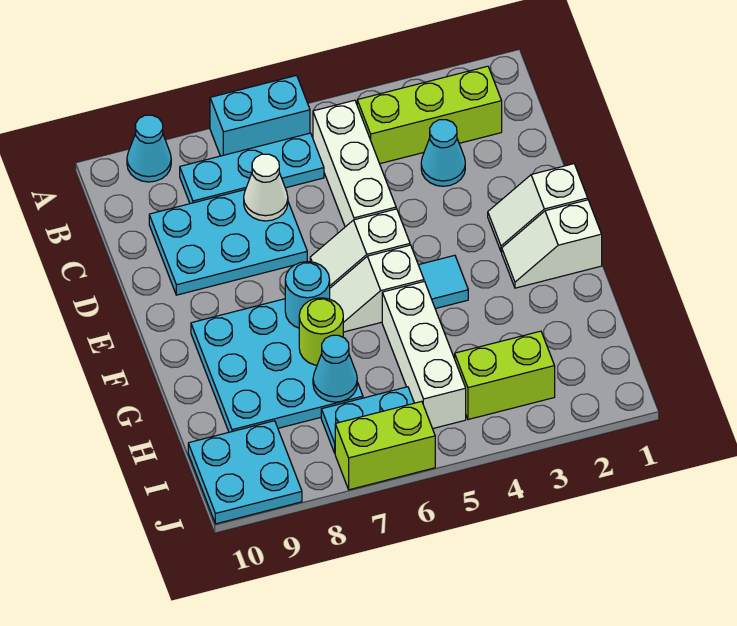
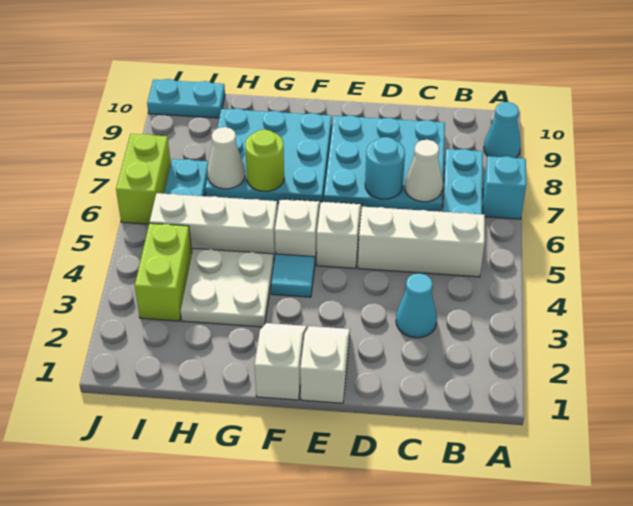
cyan 1x2 brick [210,75,310,156] -> cyan 1x1 brick [483,156,526,219]
lime 1x3 brick [357,66,502,164] -> none
cyan 2x3 plate [149,190,307,295] -> cyan 3x3 plate [324,115,445,212]
cyan 1x1 round brick [285,262,330,328] -> cyan 1x1 round brick moved to [365,137,405,199]
none -> white 2x2 plate [181,248,274,327]
cyan 1x1 cone [313,335,357,402] -> white 1x1 cone [207,127,245,189]
cyan 2x2 plate [188,421,302,524] -> cyan 1x2 plate [147,79,225,118]

